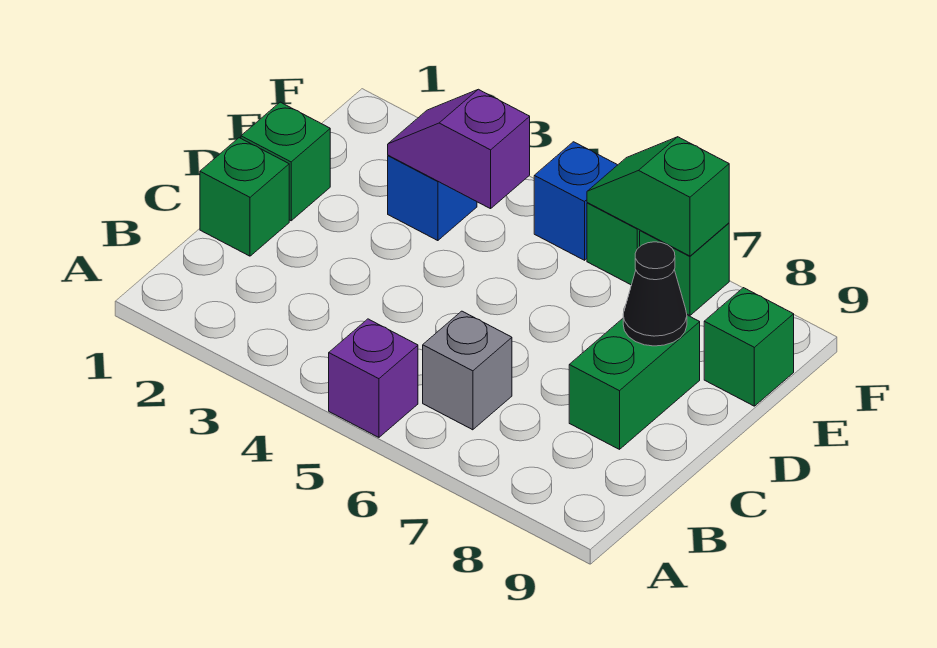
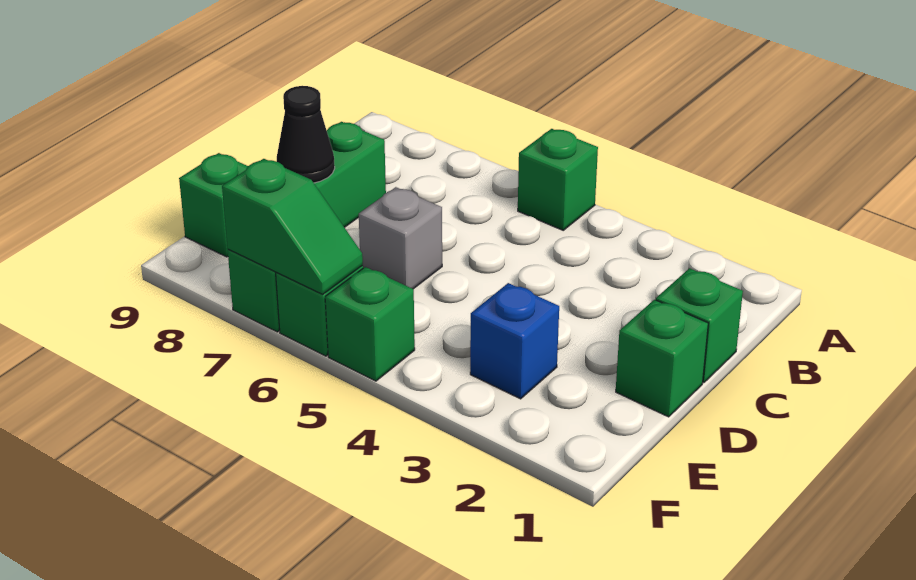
purple 1x1 brick [329,319,418,437] -> green 1x1 brick [518,129,598,230]
grey 1x1 brick [423,311,512,430] -> grey 1x1 brick moved to [359,187,442,289]
purple 1x2 slope [388,89,530,209] -> none
blue 1x1 brick [534,142,617,260] -> green 1x1 brick [325,267,415,381]

